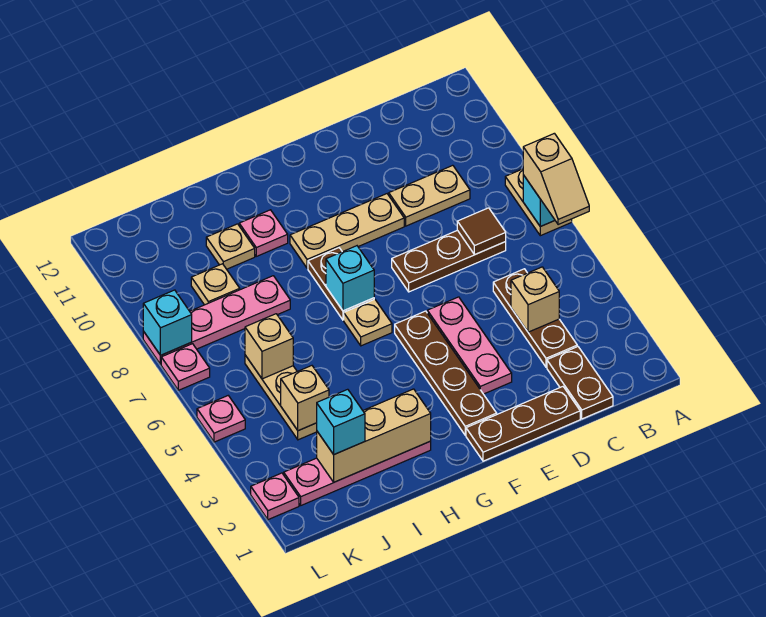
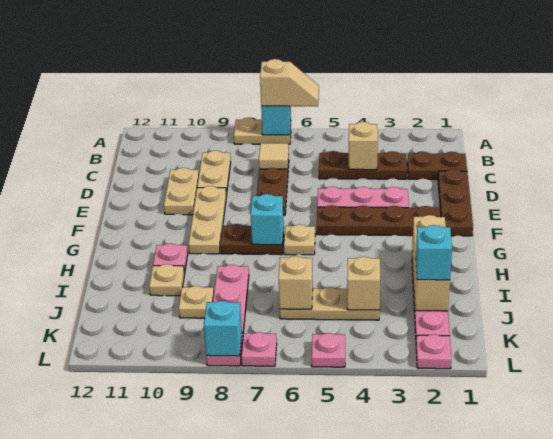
brown 1x1 tile [457,208,506,255] -> tan 1x1 tile [259,143,289,169]
none -> tan 1x2 plate [164,168,199,215]

